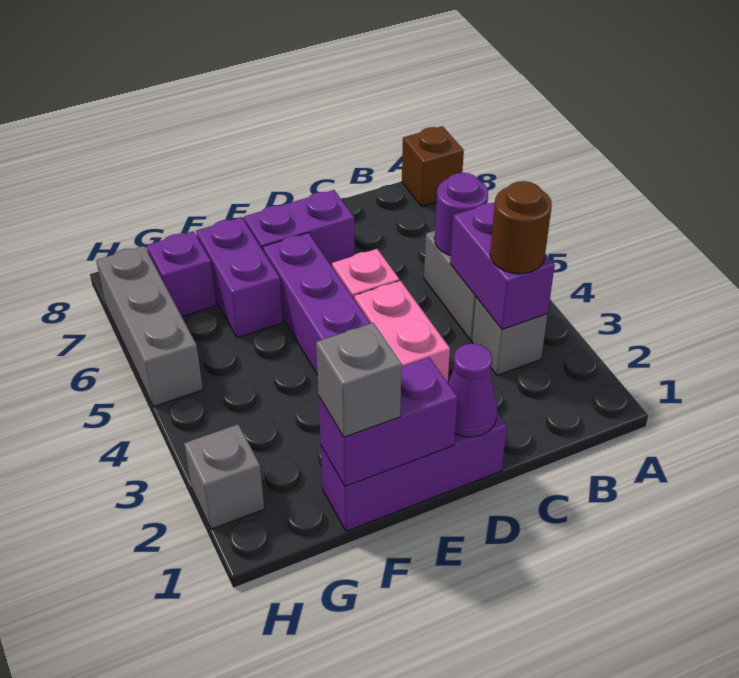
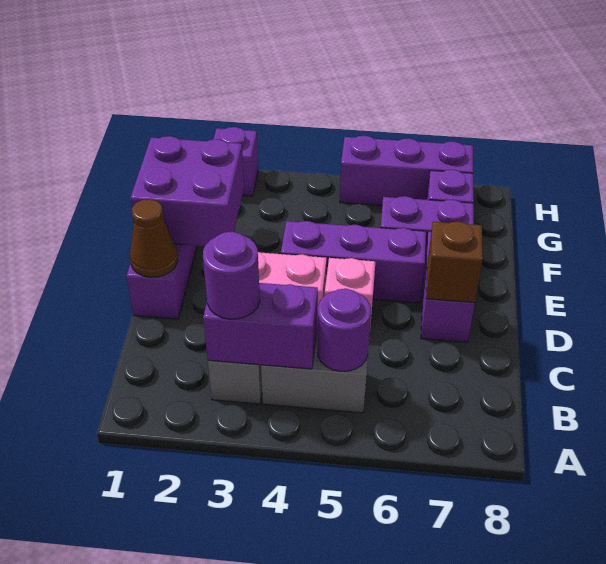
brown 1x1 brick [402,126,464,207] -> brown 1x1 brick moved to [426,221,483,303]
brown 1x1 round brick [490,181,552,274] -> purple 1x1 round brick [203,232,260,319]
purple 1x1 cone [448,344,497,437] -> brown 1x1 cone [130,199,178,277]
purple 1x2 brick [319,357,458,486] -> purple 2x2 brick [130,136,244,246]
grey 1x1 brick [316,323,402,437] -> none
grey 1x1 brick [184,424,264,529] -> purple 1x1 brick [213,127,258,196]
grey 1x3 brick [96,246,203,407] -> purple 1x3 brick [340,136,473,205]

